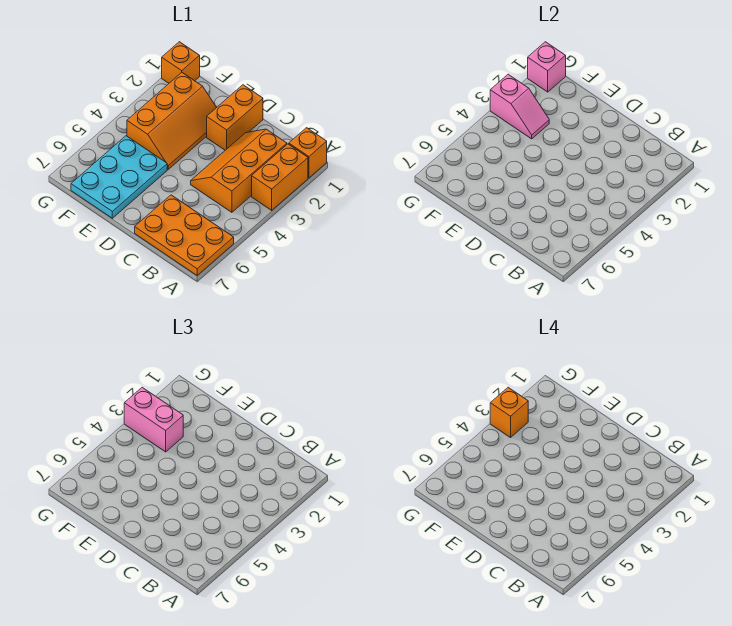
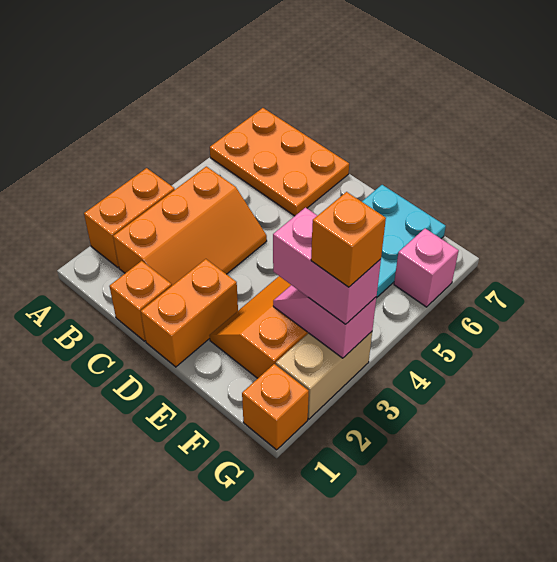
orange 1x1 brick [289,128,327,178] -> orange 1x1 brick moved to [109,261,172,341]
pink 1x1 brick [528,42,566,92] -> pink 1x1 brick moved to [394,229,459,307]
none -> tan 1x2 brick [276,332,372,419]

